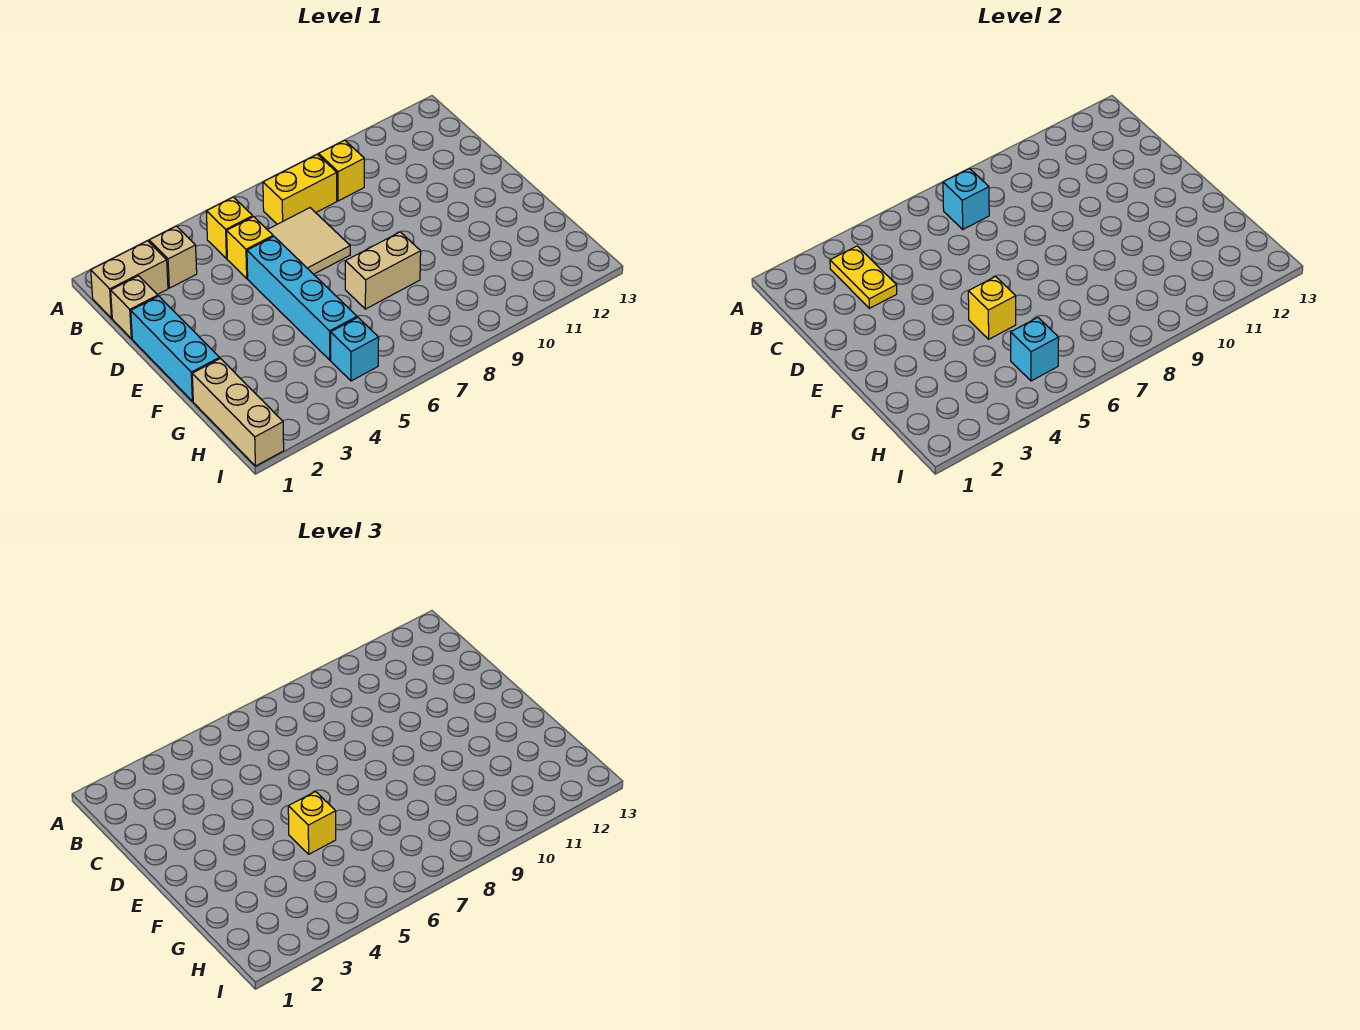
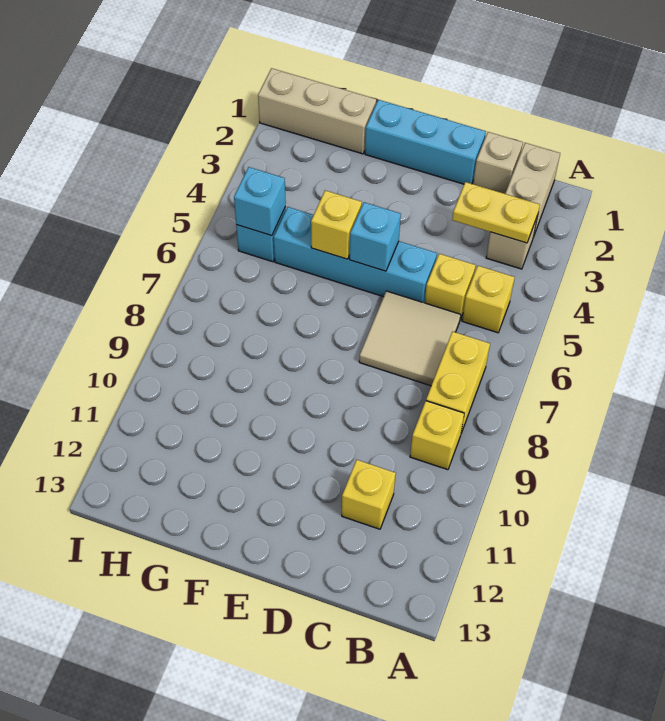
cyan 1x1 brick [943,168,989,229] -> cyan 1x1 brick moved to [350,202,401,271]
yellow 1x1 brick [288,792,336,854] -> yellow 1x1 brick moved to [342,460,396,529]
tan 1x2 brick [345,232,421,309] -> none

